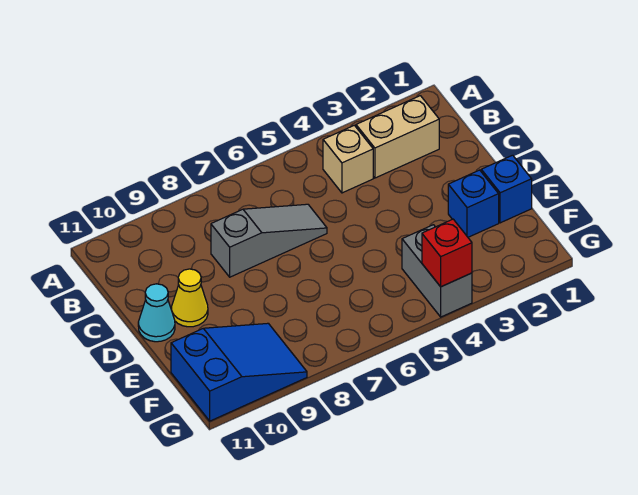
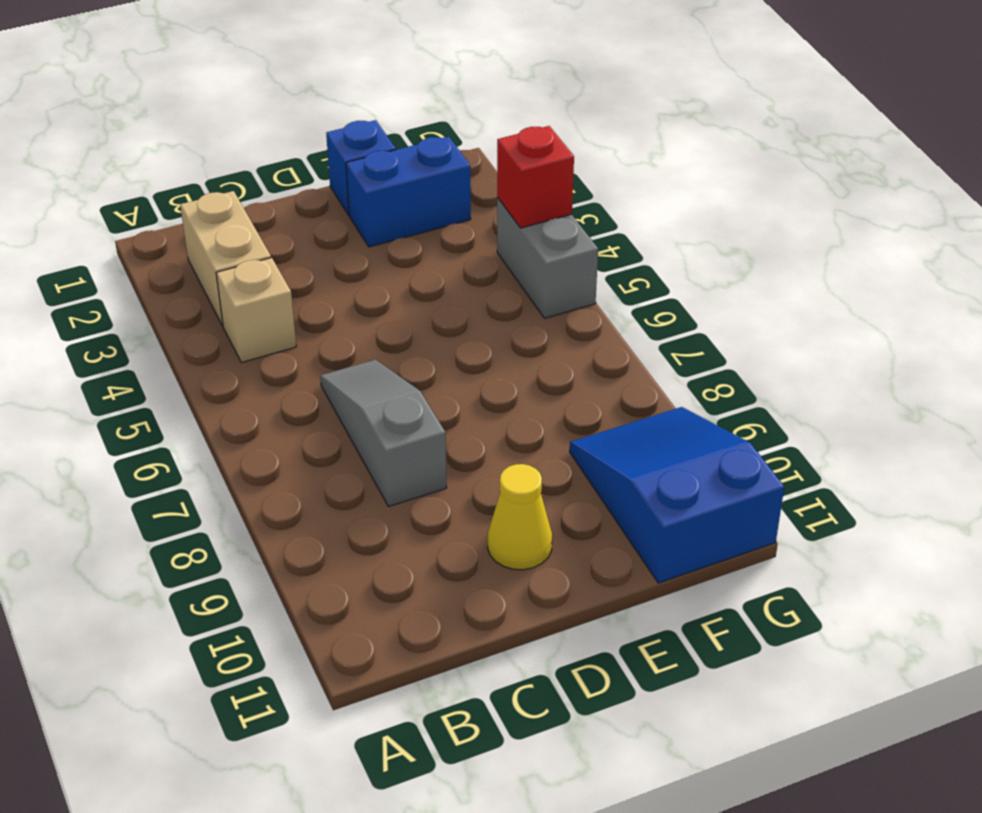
cyan 1x1 cone [138,284,175,342] -> none
blue 1x1 brick [448,170,499,237] -> blue 1x2 brick [346,136,471,247]
grey 1x2 brick [402,225,472,317] -> grey 1x2 brick turned to [497,198,598,318]

